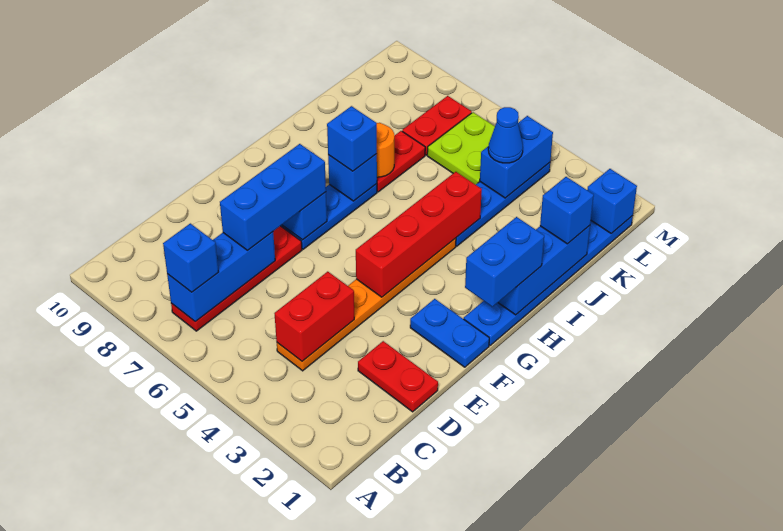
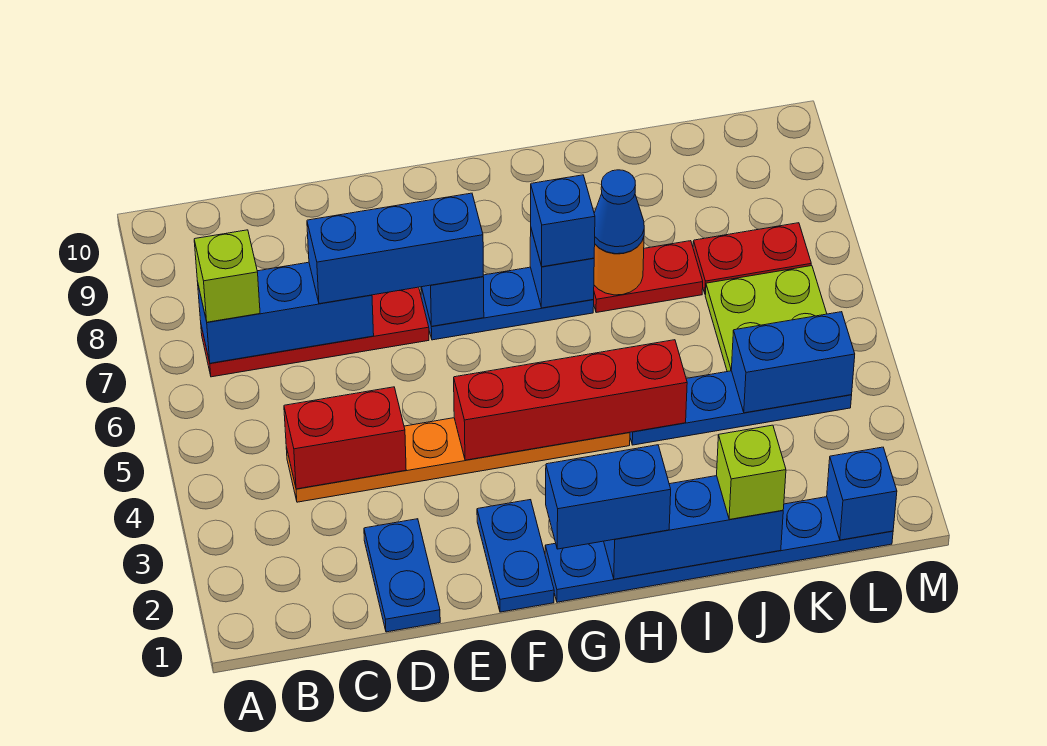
blue 1x1 brick [163,223,218,292] -> lime 1x1 brick [194,230,260,322]
red 1x2 plate [358,341,438,412] -> blue 1x2 plate [364,519,440,632]
blue 1x1 brick [540,177,594,244] -> lime 1x1 brick [717,425,786,520]
blue 1x1 cone [488,107,523,163] -> blue 1x1 cone moved to [594,170,644,254]

